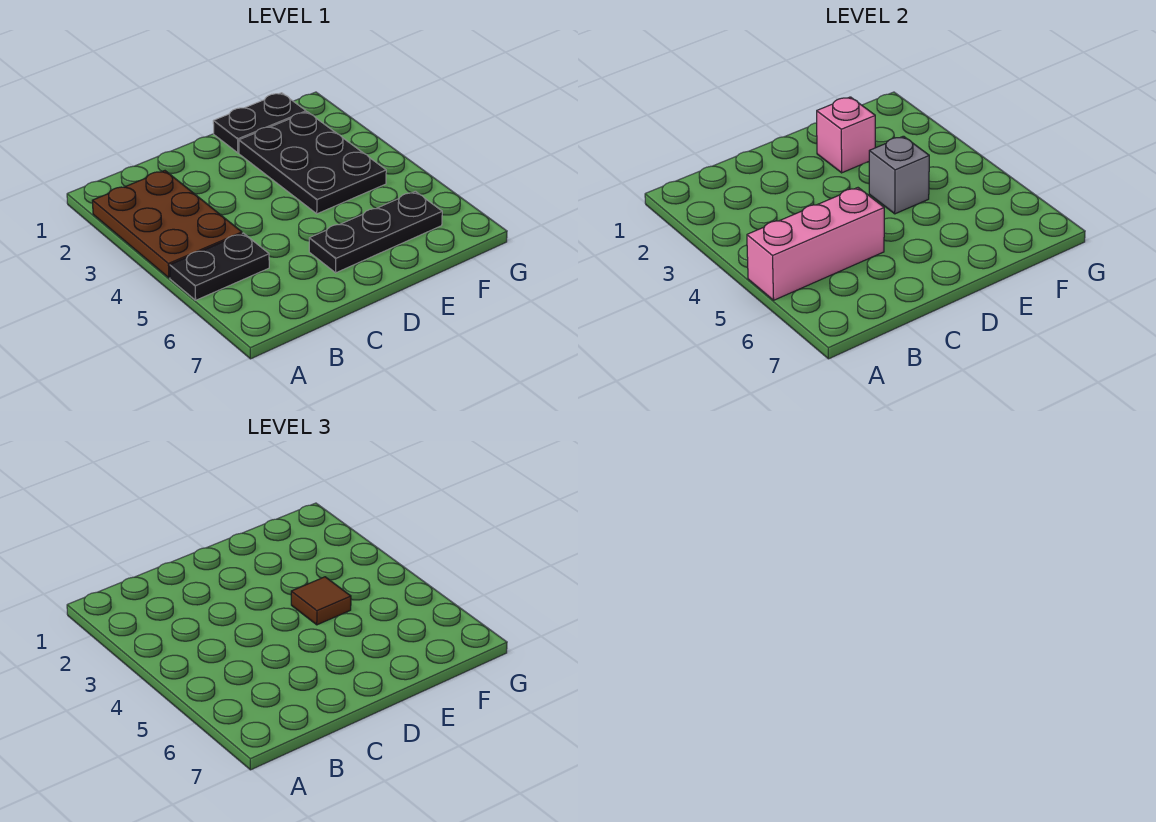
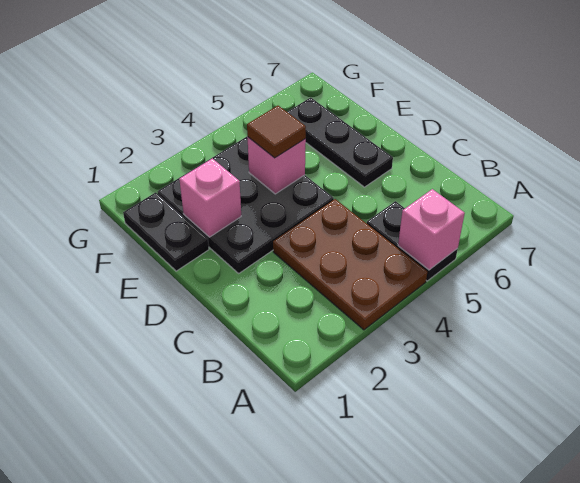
brown 2x3 plate [92,171,242,278] -> brown 2x3 plate turned to [273,199,427,330]
pink 1x3 brick [747,188,884,300] -> pink 1x1 brick [398,189,465,270]
black 2x3 plate [239,112,386,214] -> black 3x3 plate [158,136,334,273]
grey 1x1 brick [869,136,929,214] -> pink 1x1 brick [248,137,306,194]

